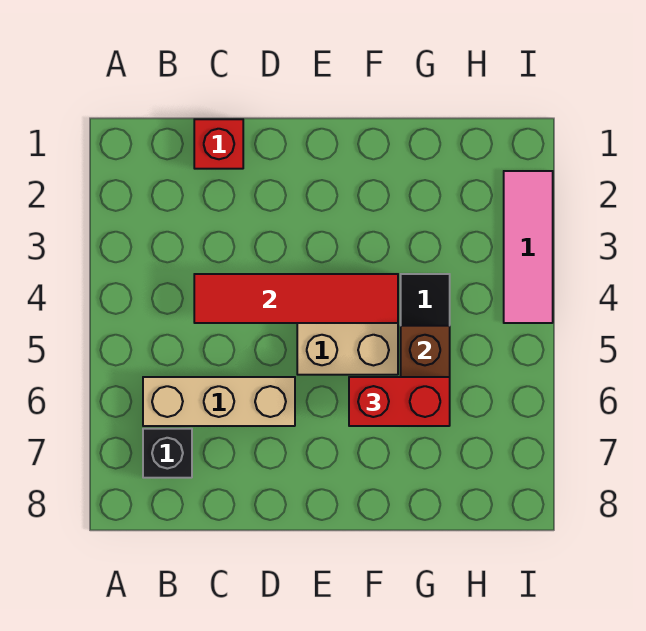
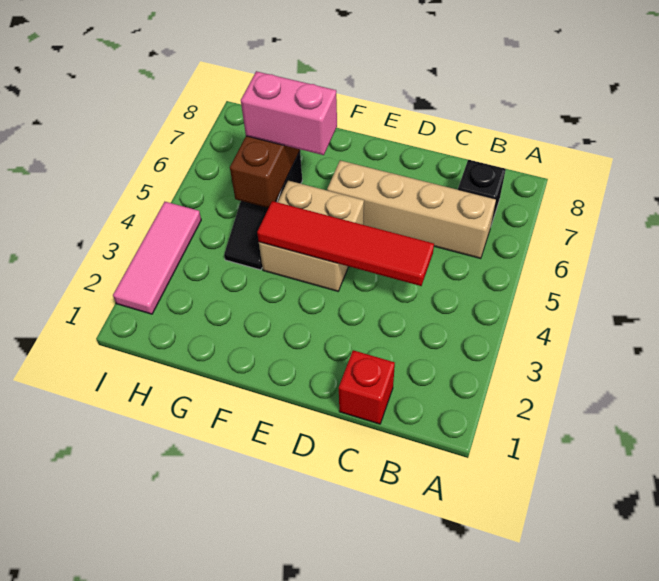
tan 1x3 brick [143,377,295,426] -> tan 1x4 brick [327,160,496,259]
red 1x2 brick [349,377,450,426] -> pink 1x2 brick [241,71,337,155]

